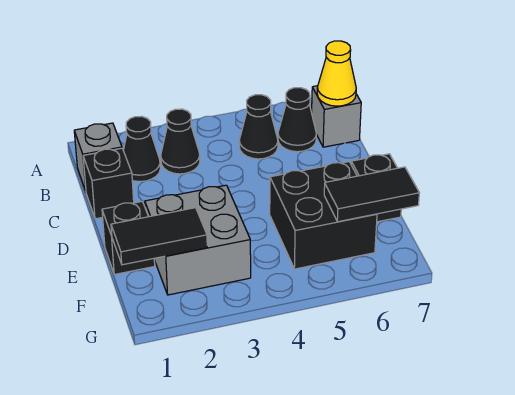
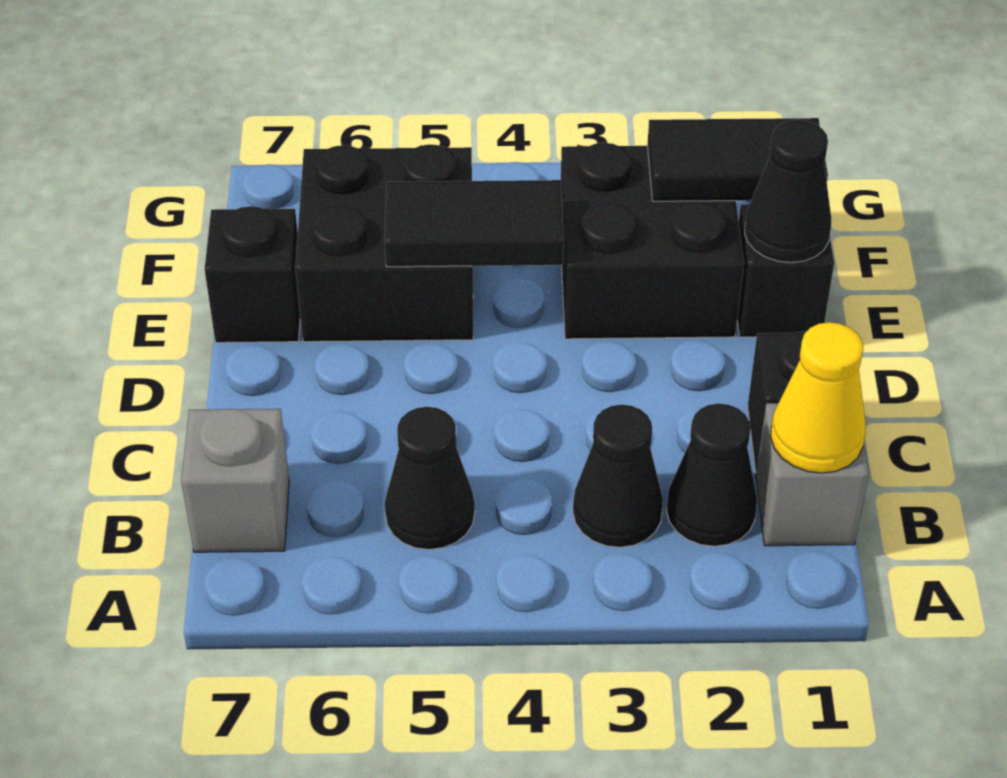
black 1x1 cone [278,88,316,152] -> black 1x1 cone moved to [745,120,831,263]
yellow 1x1 cone [317,41,356,106] -> yellow 1x1 cone moved to [771,322,866,473]
grey 2x2 brick [145,185,251,295] -> black 2x2 brick [561,143,744,339]
black 1x2 tile [324,167,419,222] -> black 1x2 tile moved to [385,180,564,267]

